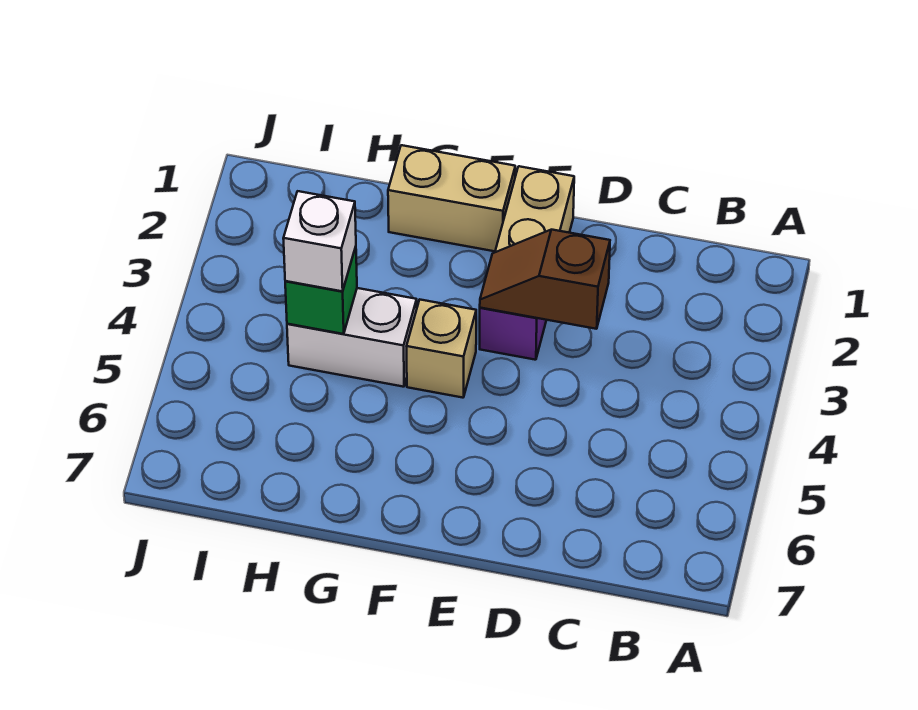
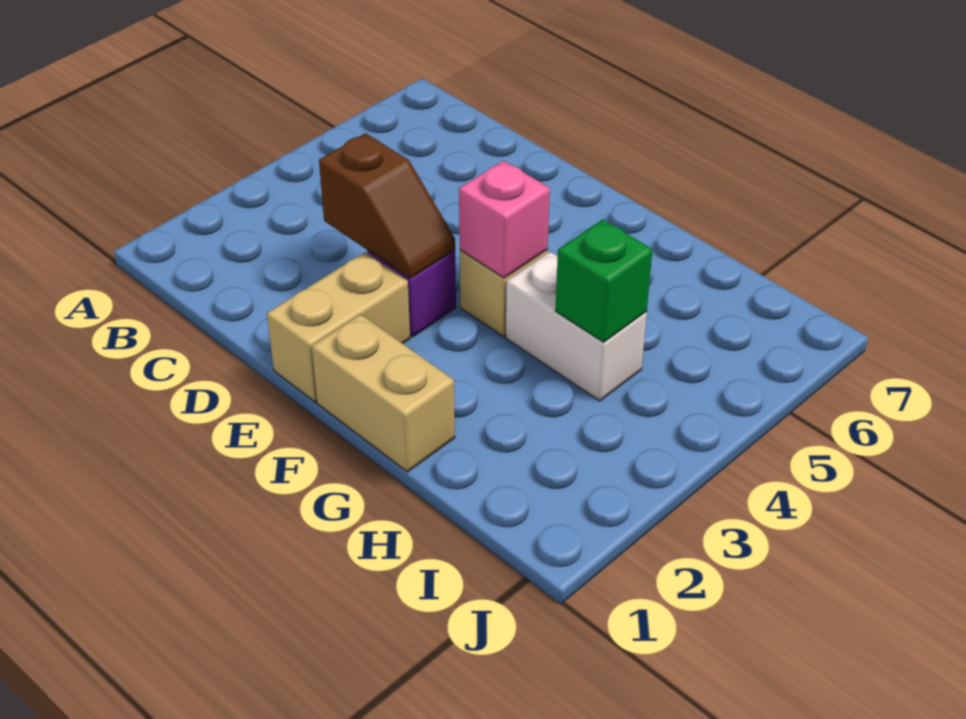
none -> pink 1x1 brick [459,161,550,278]
white 1x1 brick [283,191,356,291] -> none

